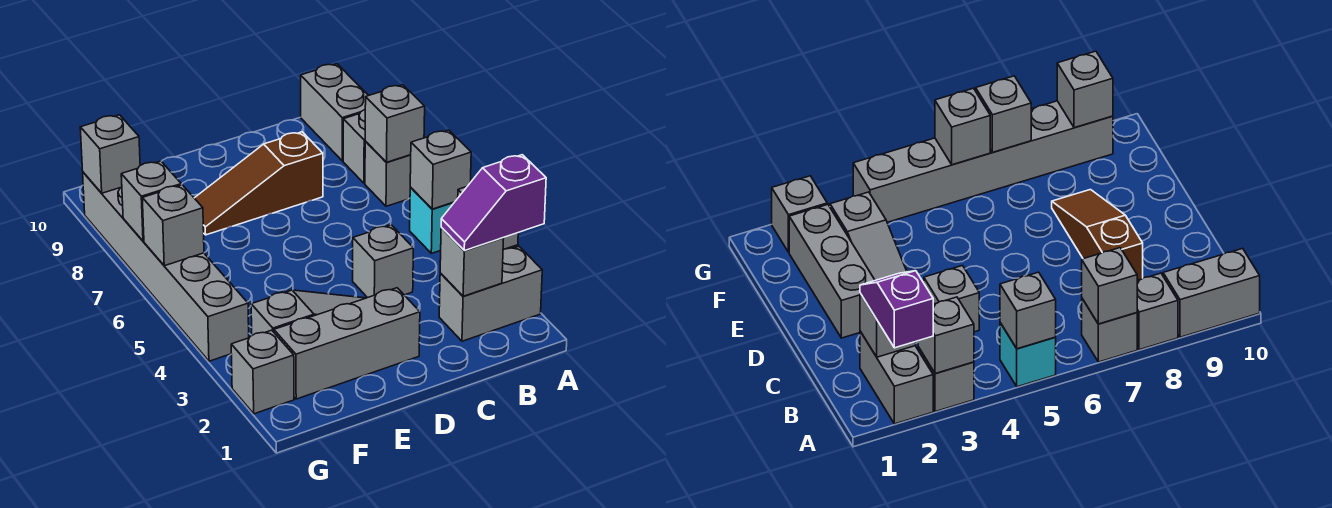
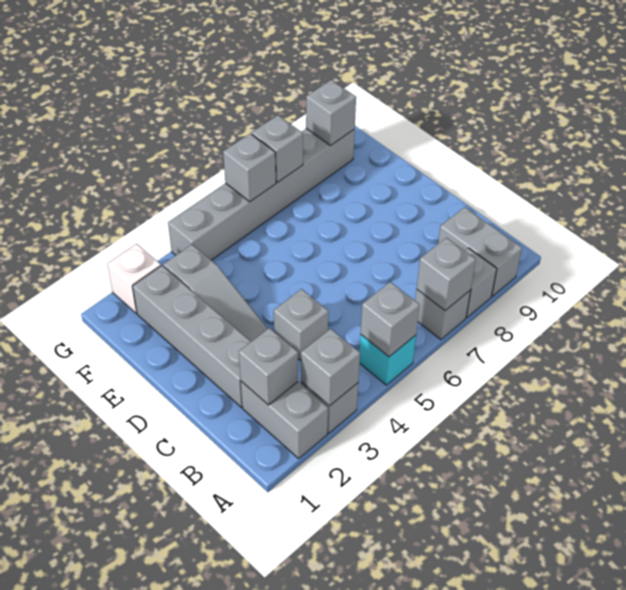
purple 1x2 slope [441,155,546,251] -> none
grey 1x2 brick [301,64,369,161] -> grey 1x2 brick turned to [438,207,522,296]
brown 1x3 slope [195,132,323,235] -> none
grey 1x3 brick [274,288,420,399] -> grey 1x4 brick [133,265,251,407]
grey 1x1 brick [231,330,294,414] -> white 1x1 brick [107,244,161,313]

